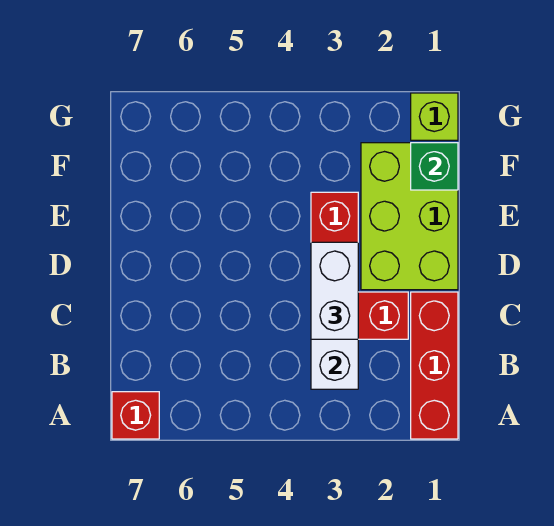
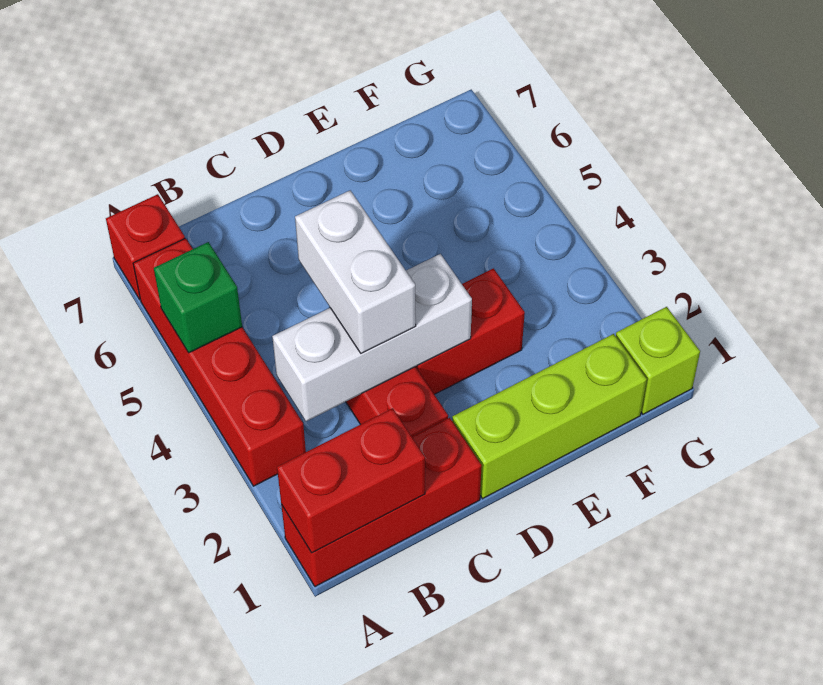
none -> red 1x2 brick [277,408,425,553]
none -> red 1x4 brick [133,238,306,486]
white 1x2 brick [311,242,358,339] -> white 1x2 brick turned to [295,190,416,353]
lime 2x3 brick [361,143,458,290] -> lime 1x3 brick [452,334,647,499]
green 1x1 brick [411,143,458,190] -> green 1x1 brick moved to [154,242,242,353]

